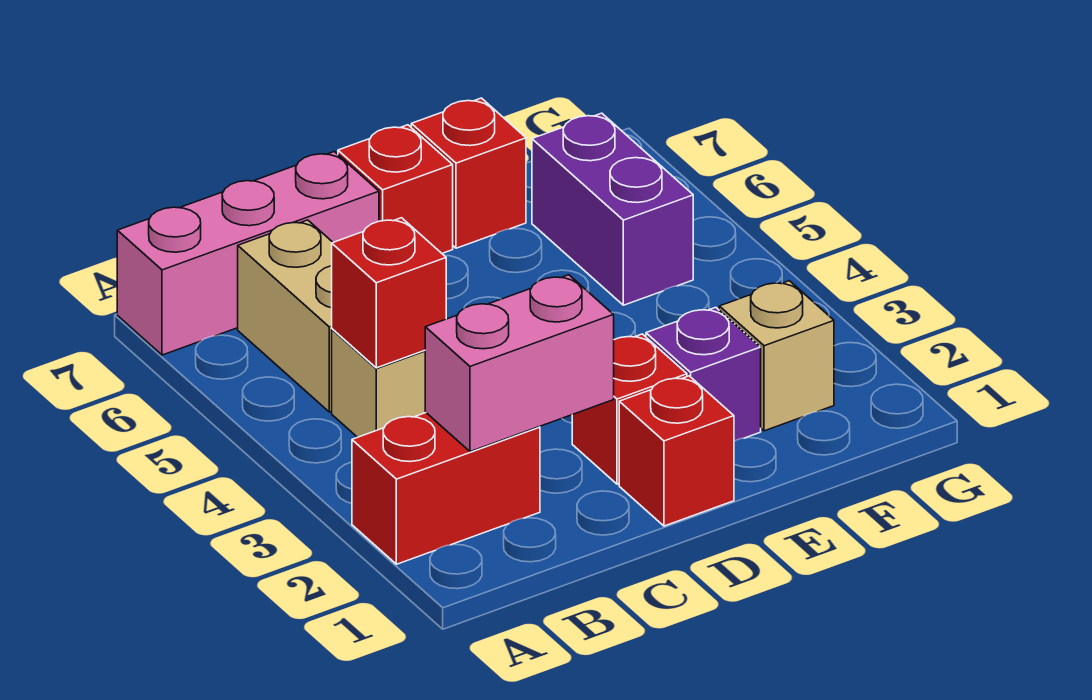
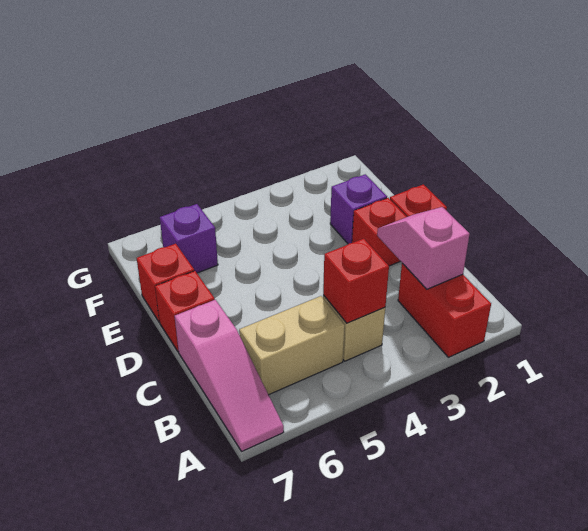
pink 1x3 brick [117,152,379,355] -> pink 1x3 slope [174,300,284,451]
pink 1x2 brick [425,275,614,452] -> pink 1x2 slope [377,207,470,289]
tan 1x1 brick [719,281,834,431] -> none
purple 1x2 brick [532,113,693,305] -> purple 1x1 brick [160,204,218,273]

